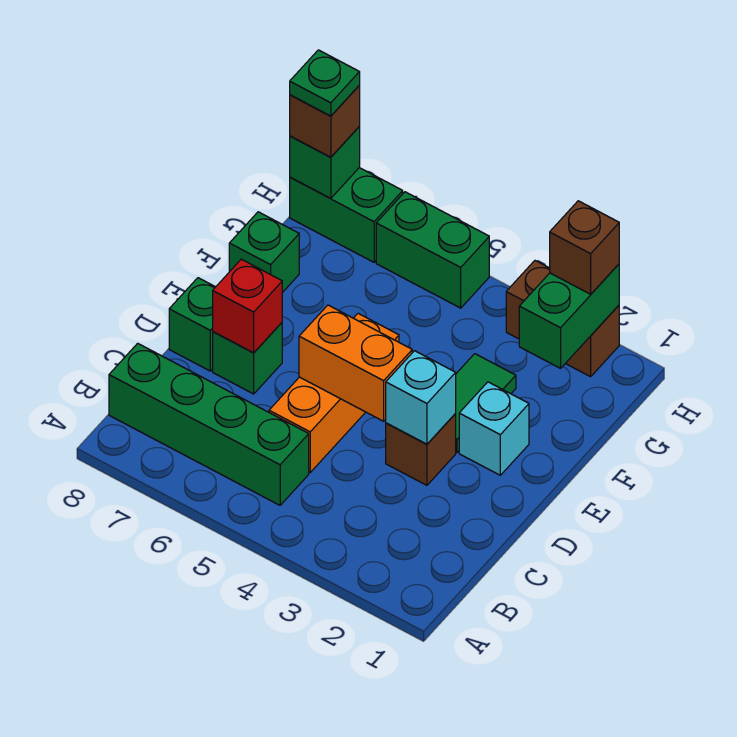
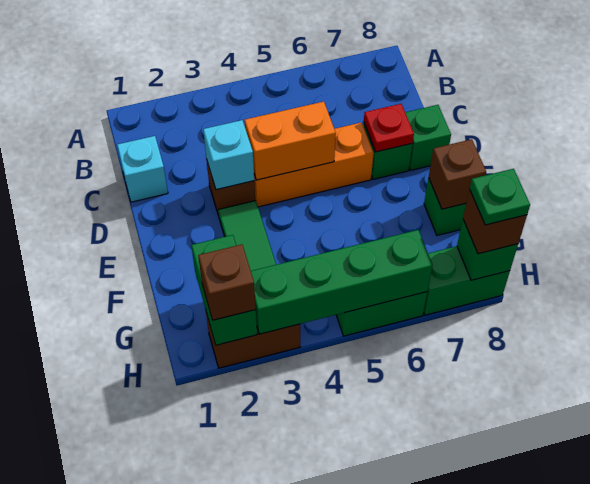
green 1x4 brick [109,343,309,505] -> green 1x4 brick moved to [251,230,433,334]
orange 1x3 brick [269,313,399,472] -> orange 1x3 brick turned to [254,122,374,207]
red 1x1 brick [213,259,282,353] -> red 1x1 plate [364,104,414,152]
cyan 1x1 brick [459,382,529,475] -> cyan 1x1 brick moved to [117,136,168,202]
none -> brown 1x1 brick [429,139,486,209]

